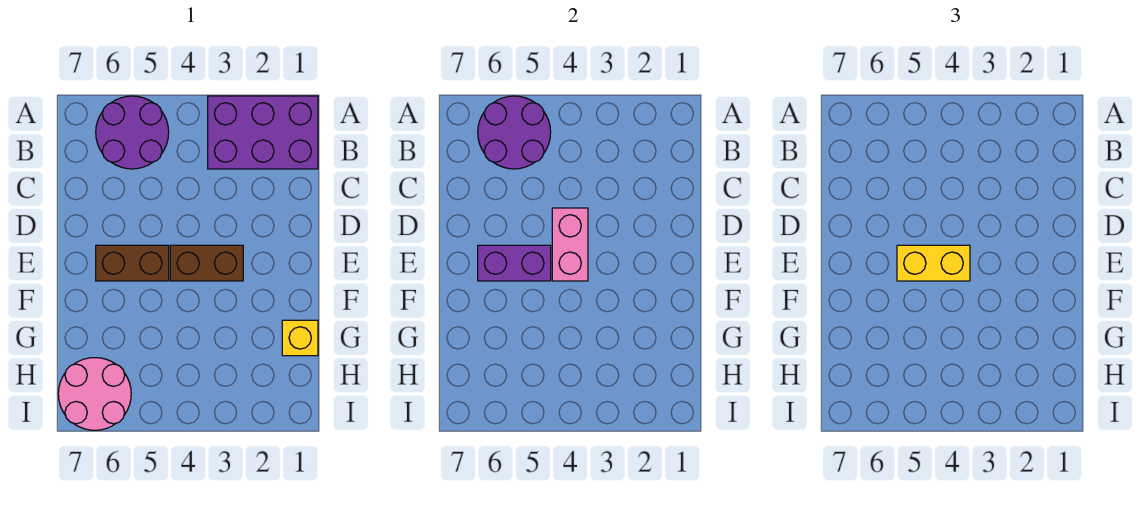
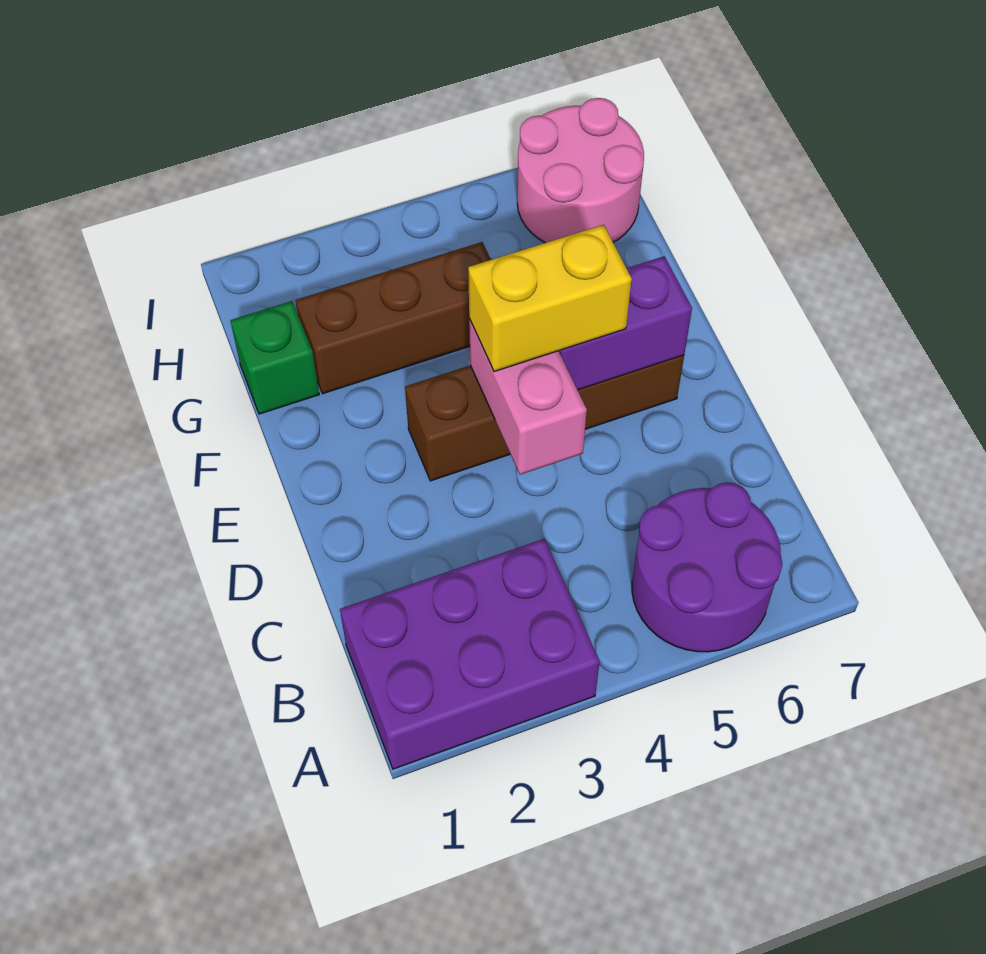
purple 2x2 round brick [478,96,551,169] -> none
yellow 1x1 brick [282,320,318,356] -> green 1x1 brick [230,301,319,414]
none -> brown 1x3 brick [295,242,491,394]

